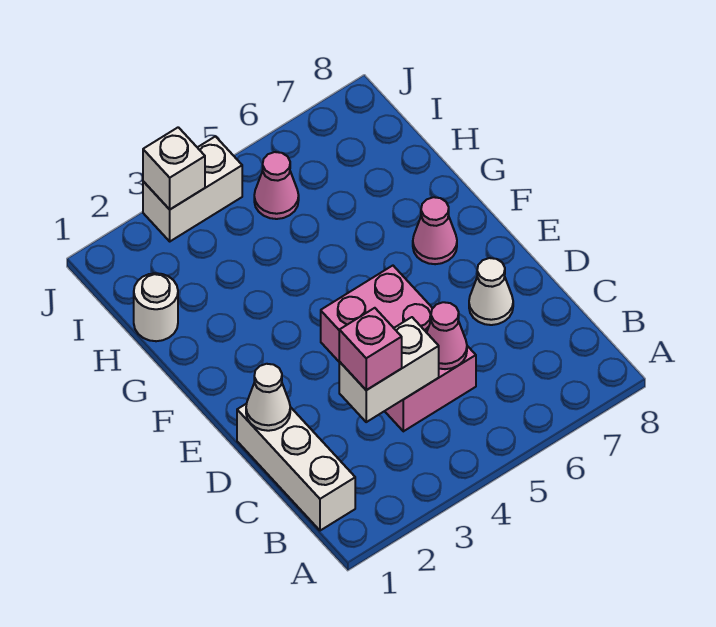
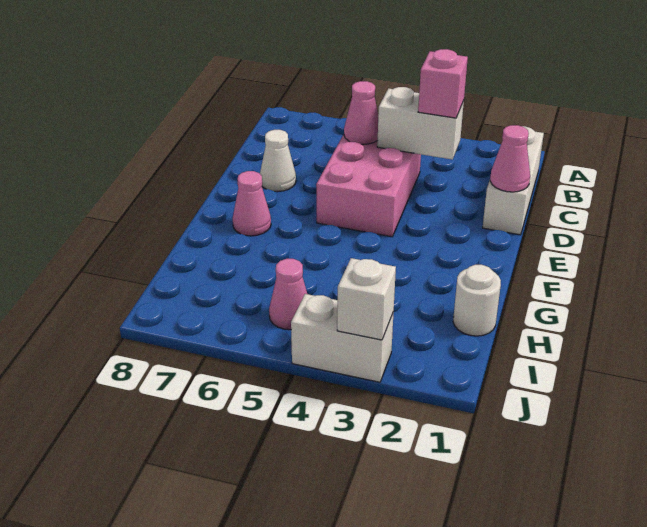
white 1x1 cone [246,364,290,431] -> pink 1x1 cone [490,125,530,192]

